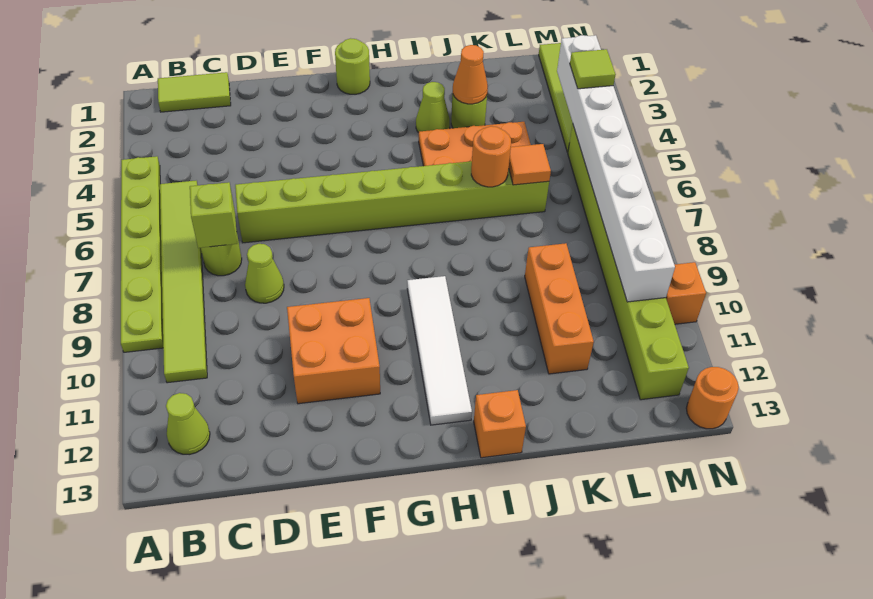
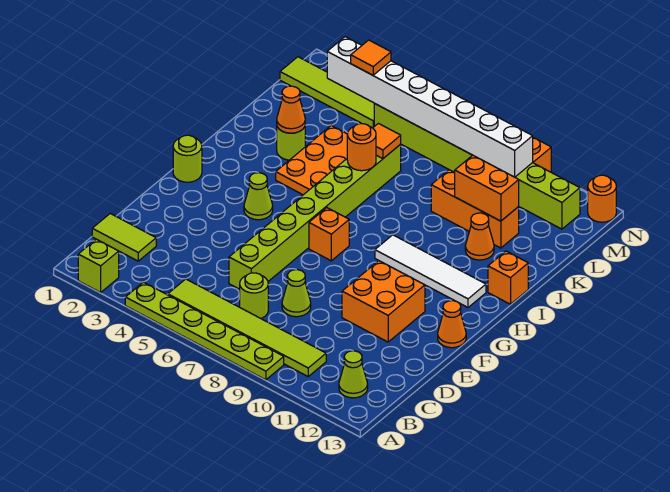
lime 1x2 tile [158,72,231,112] -> lime 1x2 tile turned to [92,214,156,261]
lime 1x1 brick [190,182,237,248] -> lime 1x1 brick moved to [78,239,119,292]
none -> orange 1x1 cone [438,301,466,348]
none -> orange 1x1 brick [309,208,349,261]
lime 1x1 cone [416,82,450,133] -> lime 1x1 cone moved to [244,173,273,220]
none -> orange 1x1 cone [465,213,494,260]
none -> orange 1x2 brick [455,155,519,221]
lime 1x1 tile [570,49,616,89] -> orange 1x1 tile [351,40,391,75]

